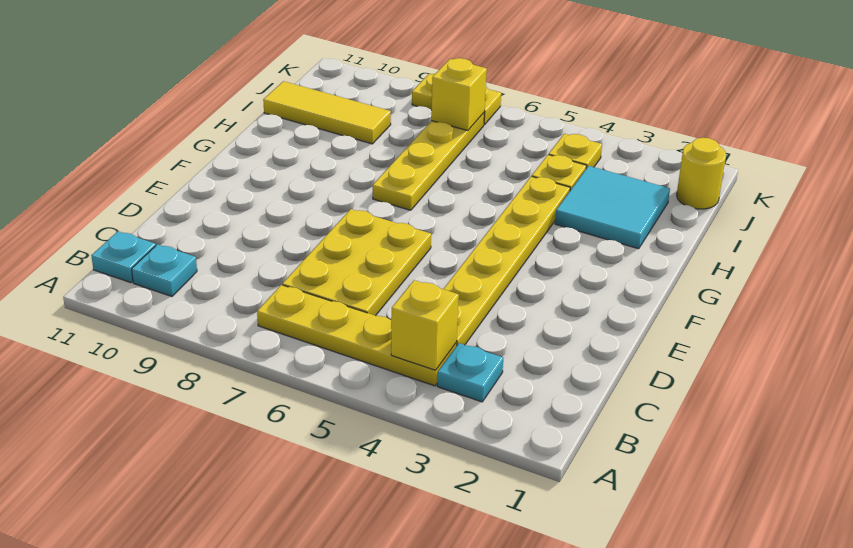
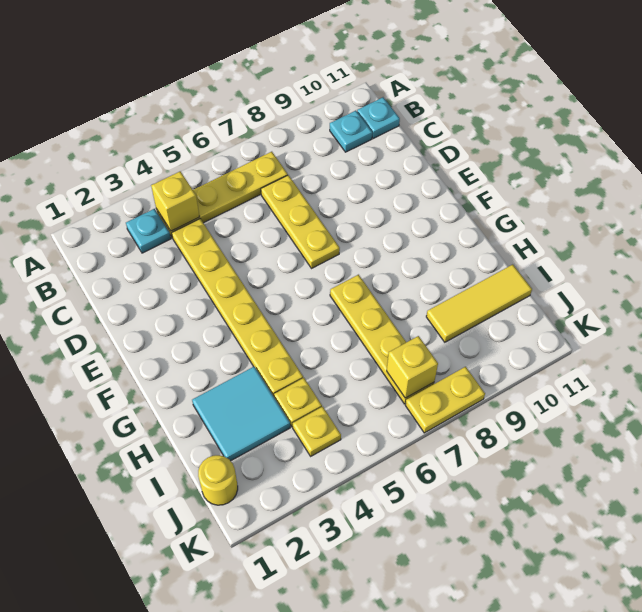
yellow 2x3 plate [282,209,431,316] -> yellow 1x3 plate [261,175,340,268]

